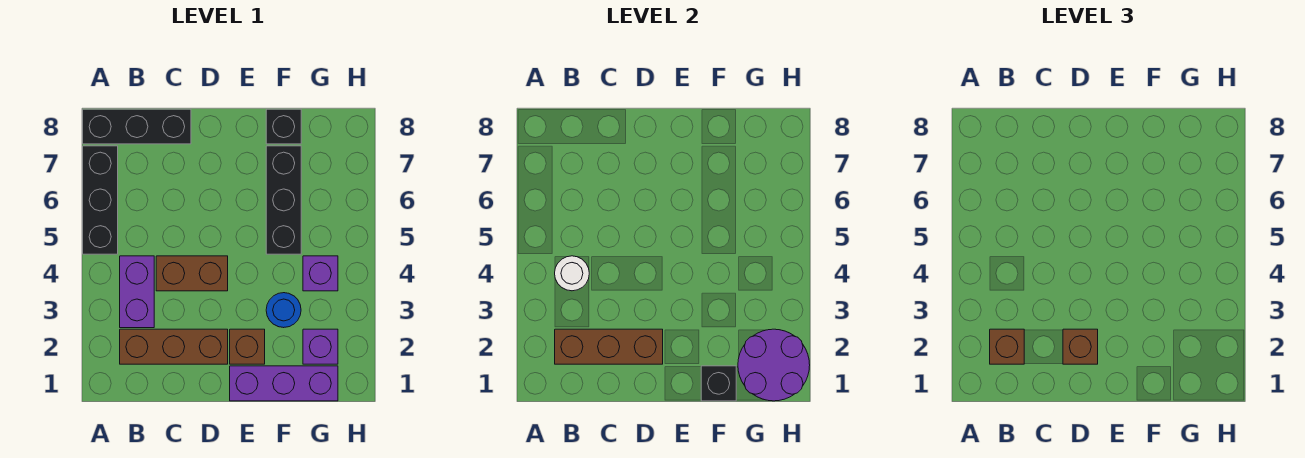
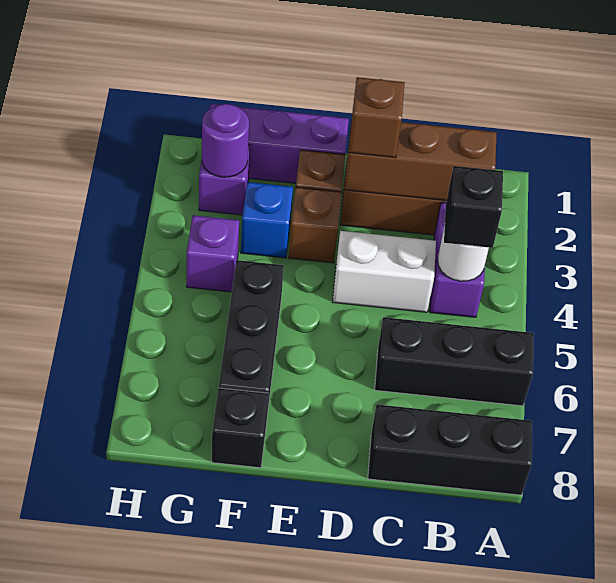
black 1x3 brick [83,146,118,254] -> black 1x3 brick turned to [375,317,534,406]
brown 1x1 brick [990,329,1024,364] -> brown 1x1 brick moved to [289,187,342,263]
brown 1x2 brick [156,256,228,291] -> white 1x2 brick [333,231,436,312]
black 1x1 brick [701,366,736,401] -> black 1x1 brick moved to [444,166,503,248]
blue 1x1 round brick [266,293,301,328] -> blue 1x1 brick [241,182,293,258]
purple 2x2 round brick [738,329,810,401] -> purple 1x1 round brick [202,104,249,177]

